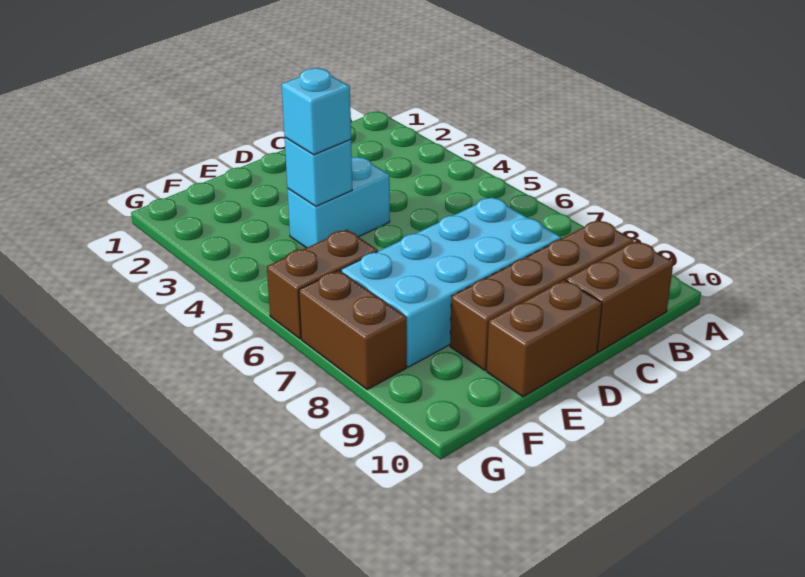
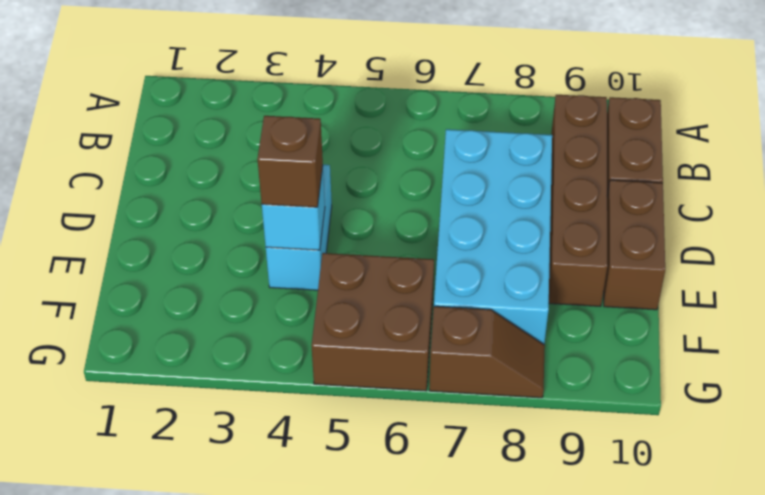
cyan 1x1 brick [282,68,351,155] -> brown 1x1 brick [257,116,323,207]
brown 1x2 brick [267,230,378,339] -> brown 2x2 brick [312,253,434,391]
brown 1x2 brick [299,270,407,390] -> brown 1x2 slope [429,306,545,398]

